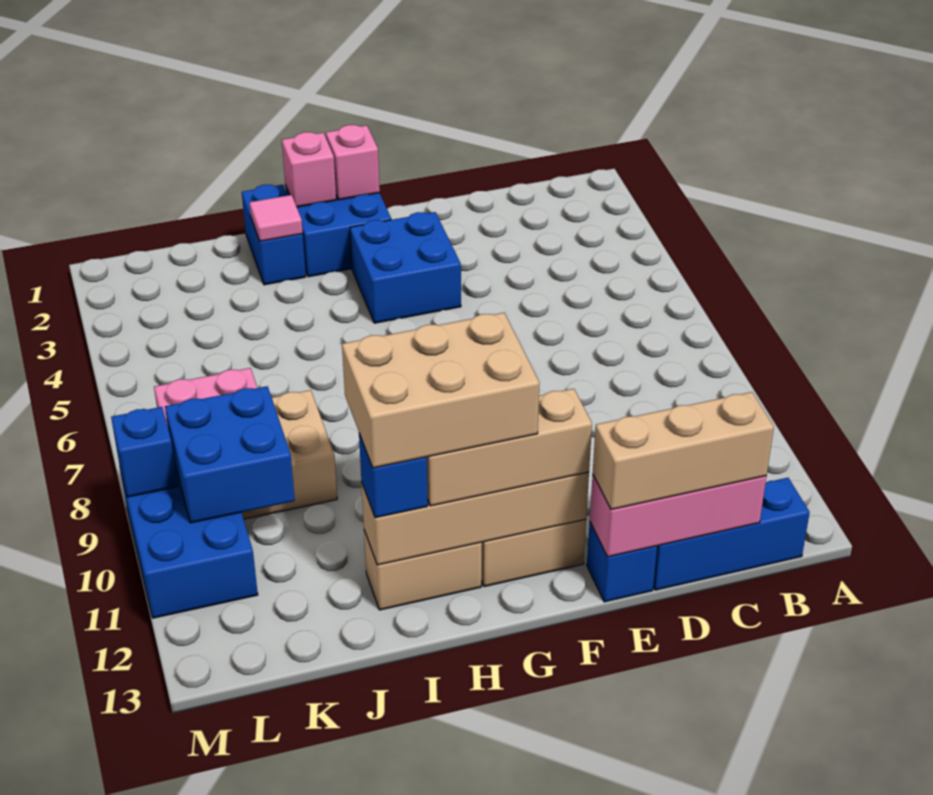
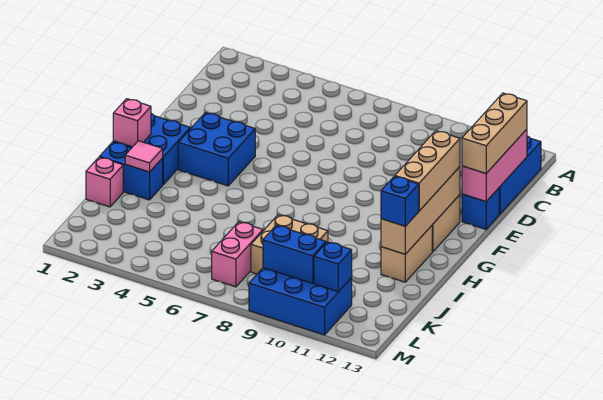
pink 1x1 brick [326,125,380,200] -> pink 1x1 brick moved to [86,157,123,207]
tan 2x3 brick [342,313,540,468] -> none
blue 2x2 brick [165,386,295,523] -> blue 1x2 brick [263,225,326,283]
blue 1x1 brick [111,407,178,497] -> blue 1x1 brick moved to [314,242,352,292]

